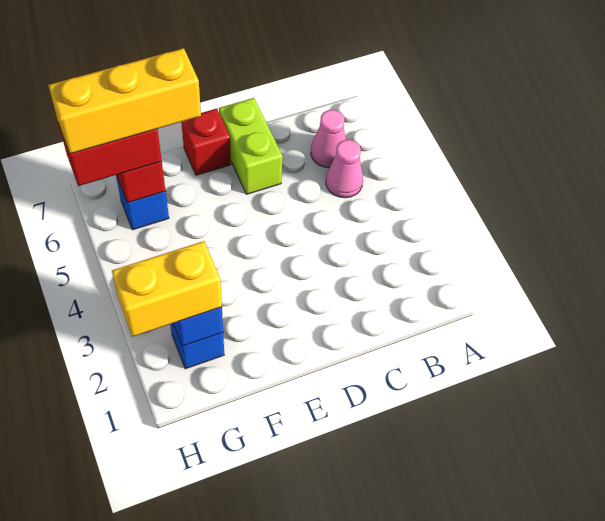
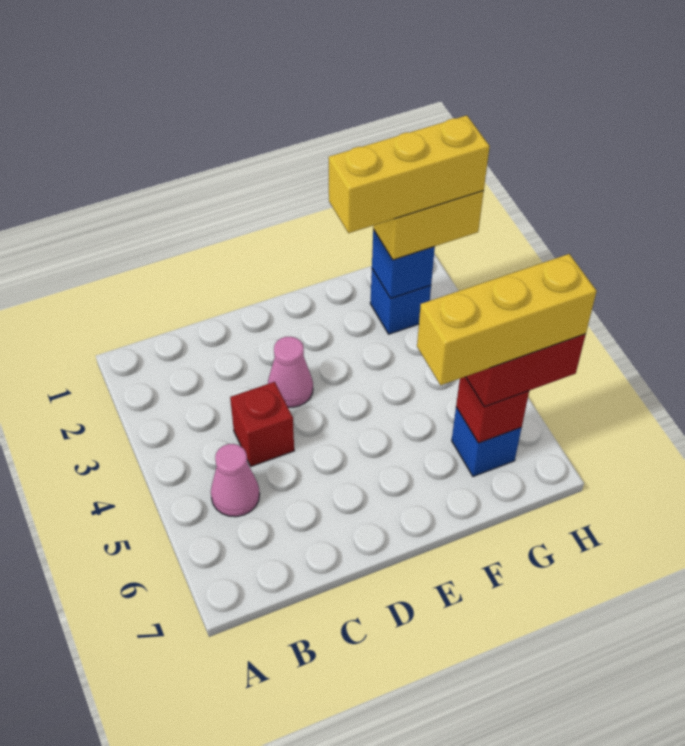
pink 1x1 cone [311,110,346,168] -> pink 1x1 cone moved to [268,337,313,407]
lime 1x2 brick [219,98,283,194] -> none
red 1x1 brick [181,109,231,175] -> red 1x1 brick moved to [230,382,294,466]
none -> yellow 1x3 brick [329,115,490,233]

